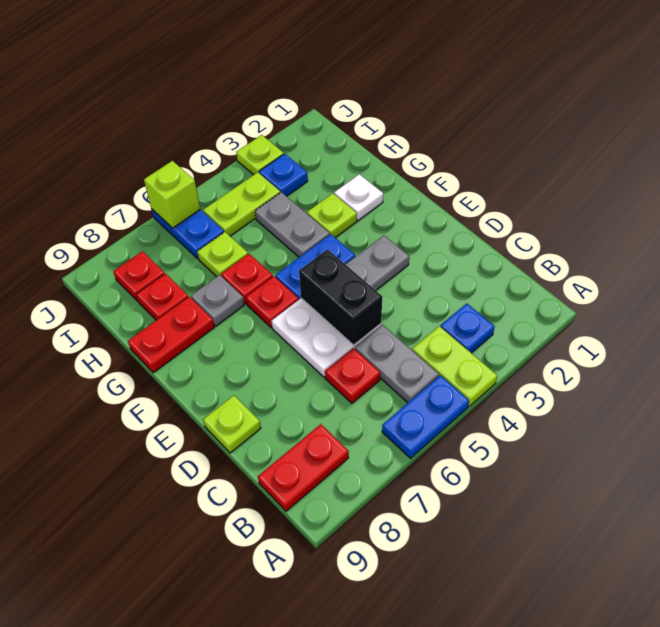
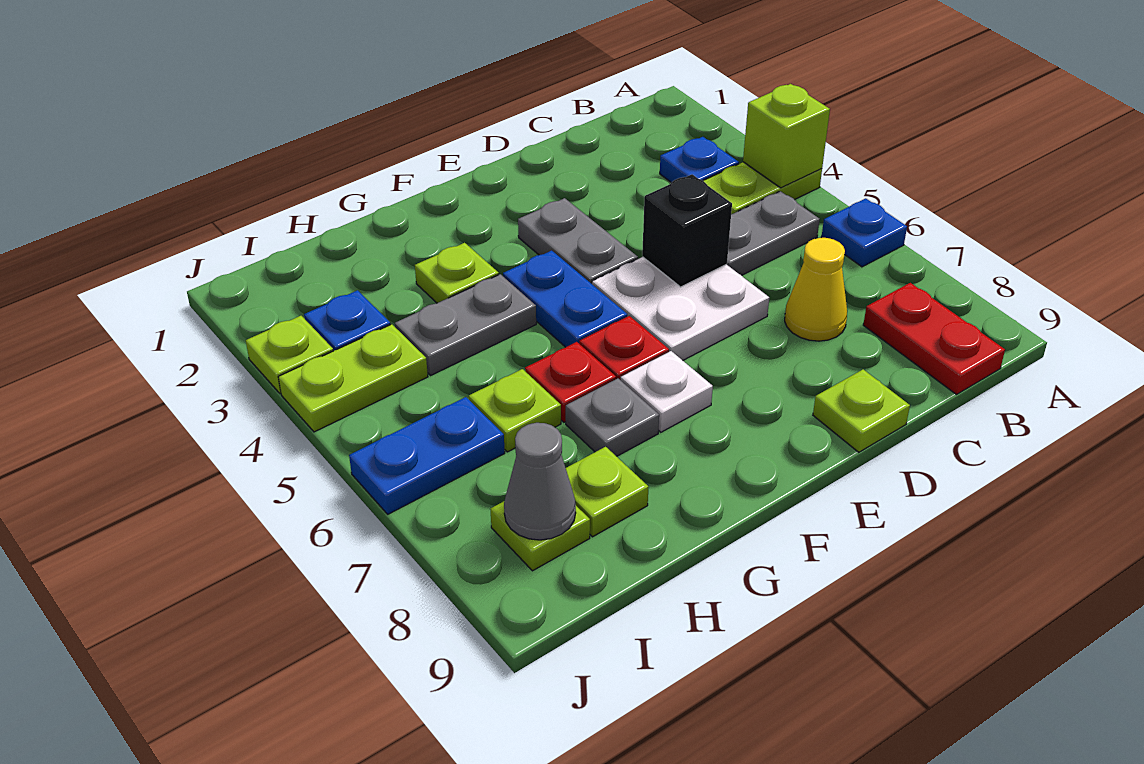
blue 1x2 plate [382,375,469,458] -> blue 1x1 plate [821,198,907,267]
red 1x1 plate [325,348,380,403] -> none
none -> yellow 1x1 cone [785,238,847,341]
black 1x2 brick [299,249,382,345] -> black 1x1 brick [642,174,732,287]
white 1x1 plate [334,174,383,221] -> white 1x1 plate moved to [621,351,713,432]
red 1x2 plate [128,297,214,373] -> none
red 1x1 plate [136,274,188,320] -> lime 1x1 plate [566,447,648,537]
lime 1x2 plate [203,172,280,236] -> lime 1x2 plate turned to [278,324,428,432]
red 1x1 plate [113,251,165,301] -> lime 1x1 plate [490,501,590,571]
none -> grey 1x1 cone [504,423,576,540]
lime 1x1 brick [144,161,200,228] -> lime 1x1 brick moved to [743,84,830,188]

